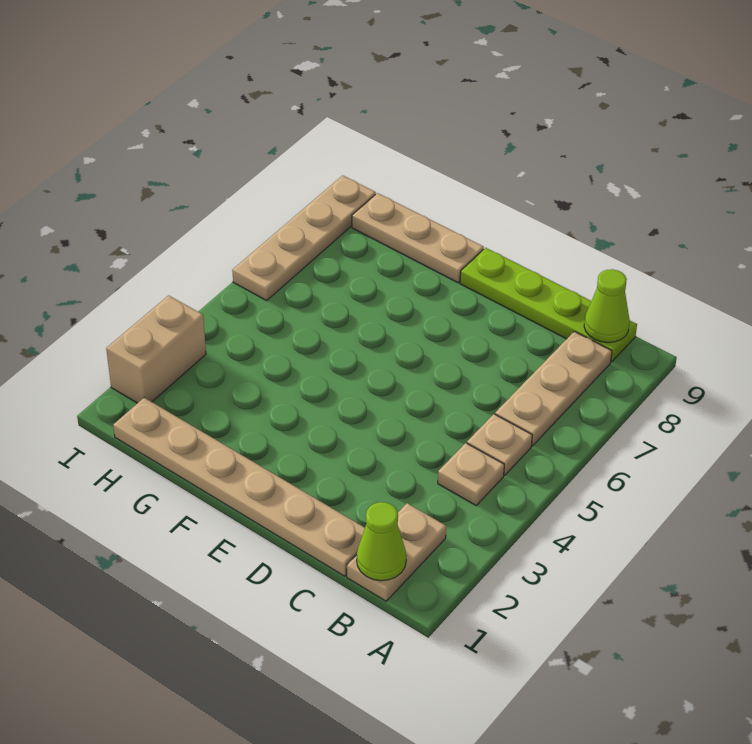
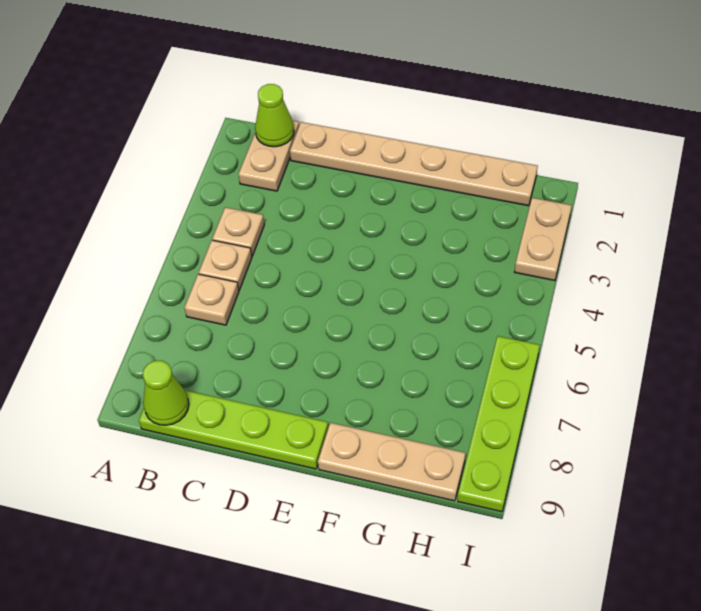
tan 1x3 plate [495,331,612,446] -> tan 1x1 plate [184,274,239,325]
tan 1x2 brick [106,295,206,403] -> tan 1x2 plate [515,198,572,280]
tan 1x4 plate [232,175,376,300] -> lime 1x4 plate [457,336,540,512]

